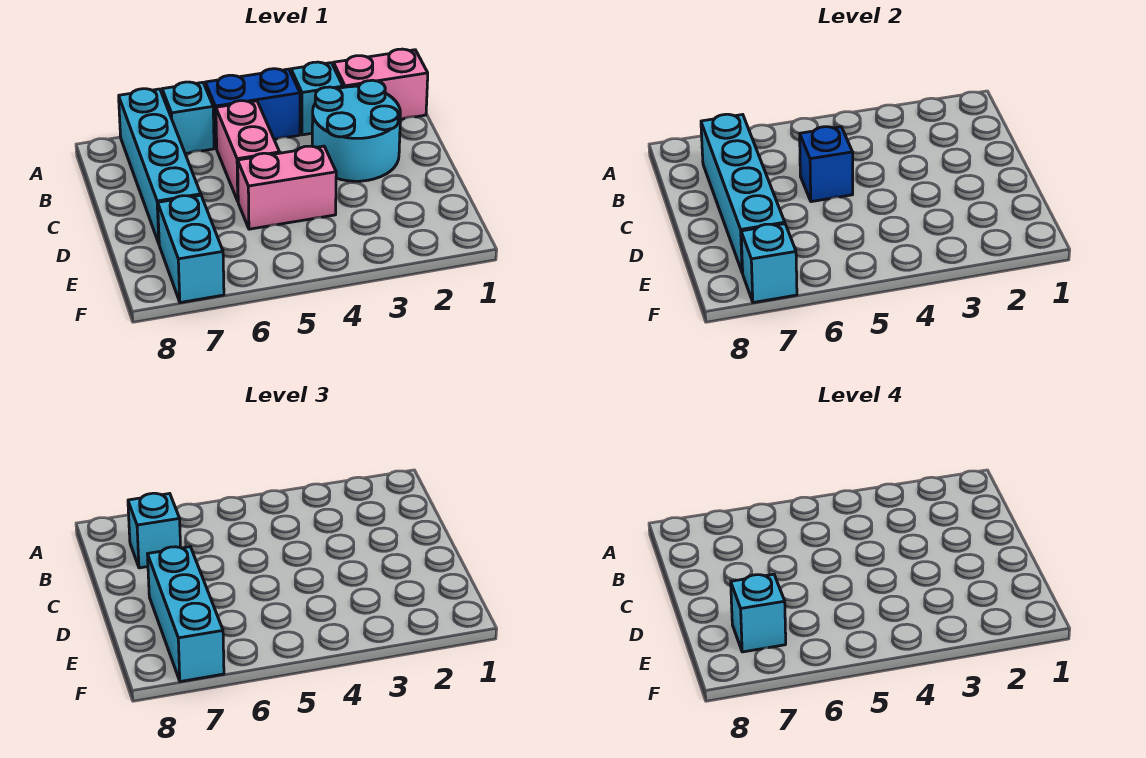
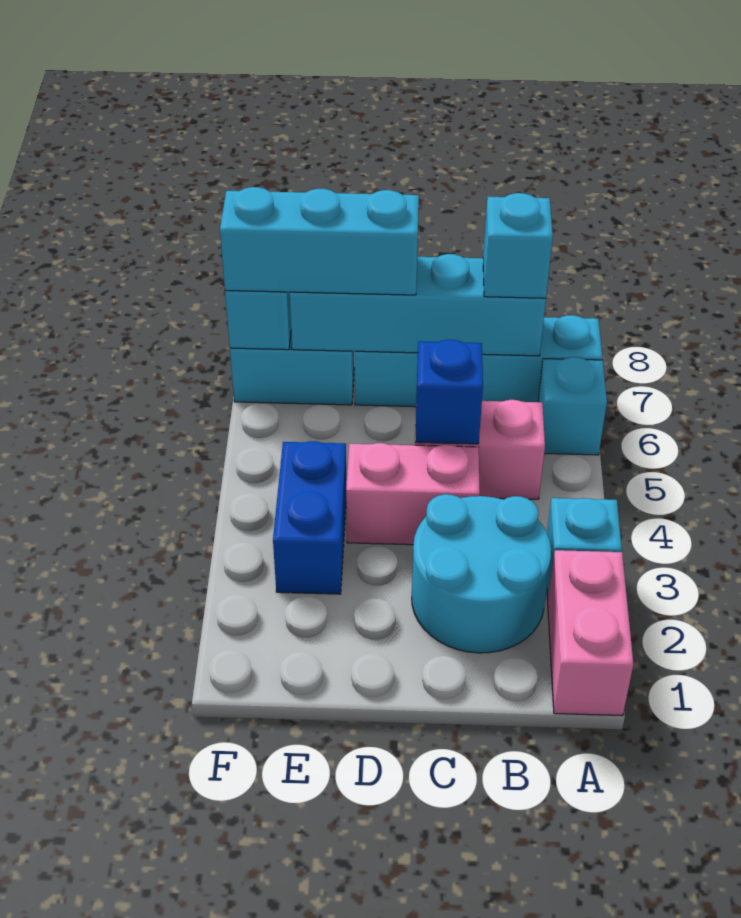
blue 1x2 brick [205,69,300,148] -> blue 1x2 brick moved to [273,441,346,594]
pink 1x2 brick [238,146,336,229] -> pink 1x2 brick turned to [346,443,480,545]
cyan 1x1 brick [731,574,786,652] -> none

